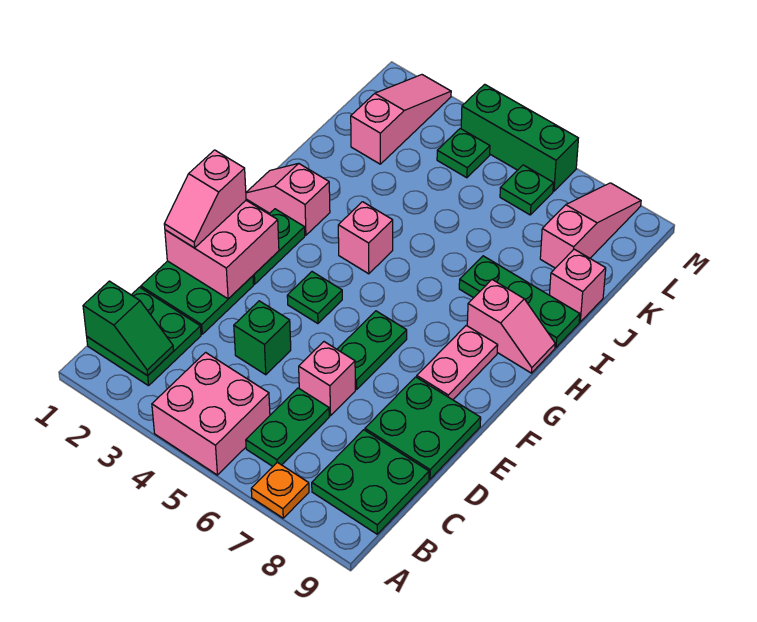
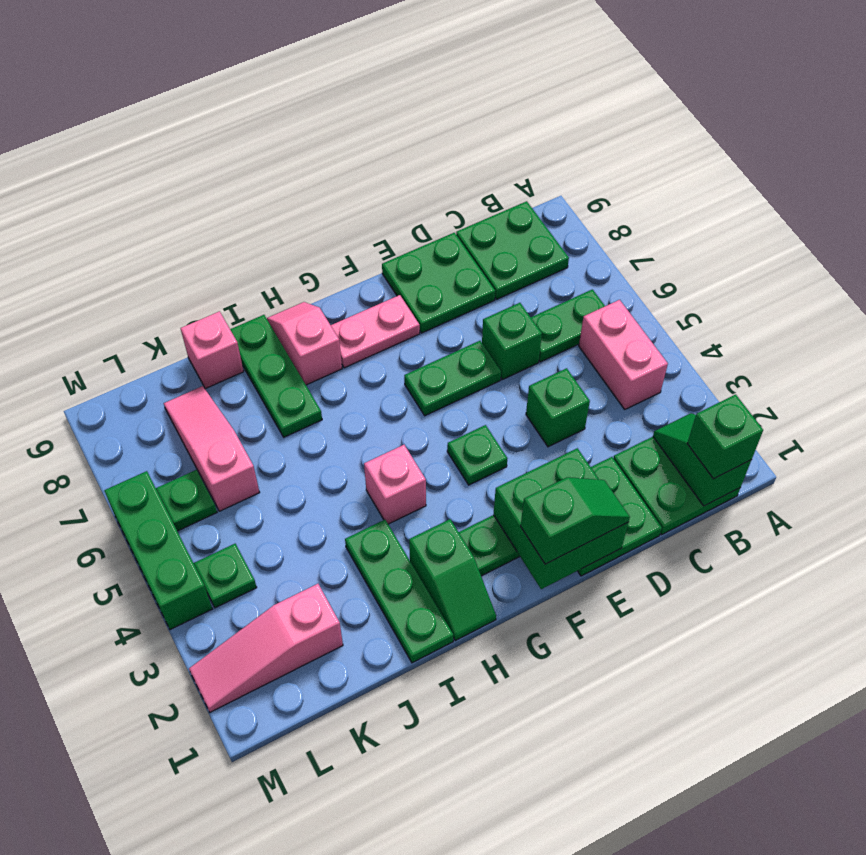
pink 2x2 brick [152,352,270,475] -> pink 1x2 brick [579,300,668,409]
orange 1x1 plate [251,462,309,518] -> none
none -> green 1x1 brick [687,394,763,479]
pink 1x1 brick [299,342,355,416] -> green 1x1 brick [482,303,542,380]
pink 2x2 brick [165,201,279,299] -> green 2x2 brick [494,448,628,589]
pink 1x2 slope [164,150,246,248] -> green 1x2 slope [521,477,630,564]
pink 1x2 slope [246,163,330,235] -> green 1x2 slope [409,519,496,641]
none -> green 1x3 plate [345,520,453,663]
pink 1x3 slope [540,183,641,268] -> pink 1x3 slope turned to [164,386,260,511]

